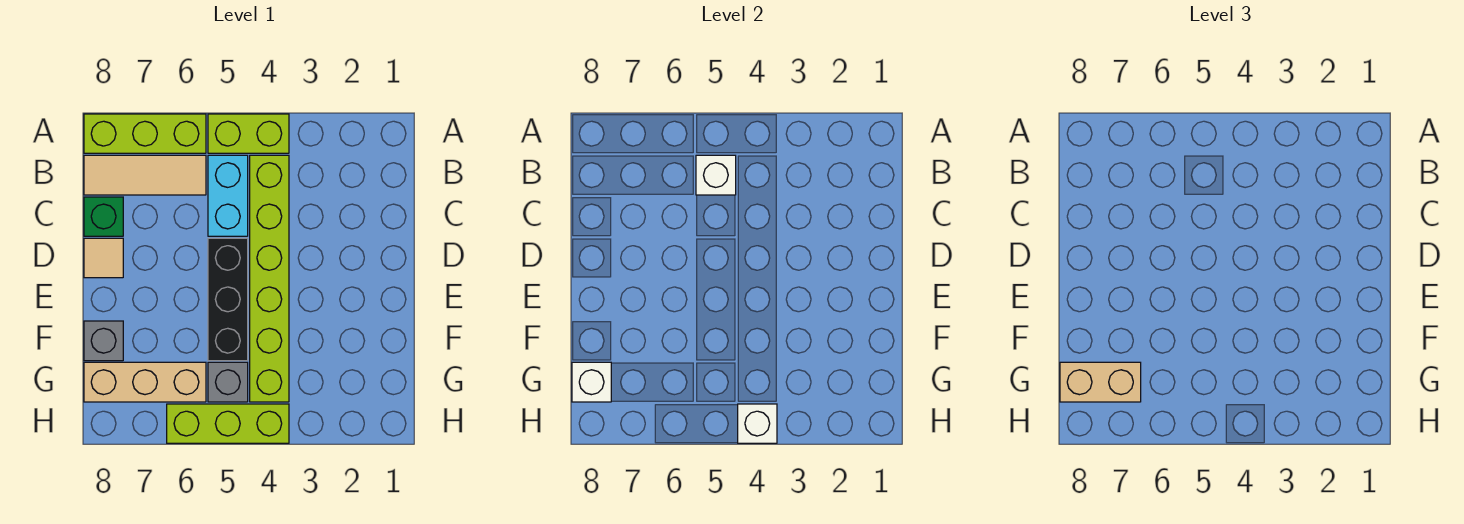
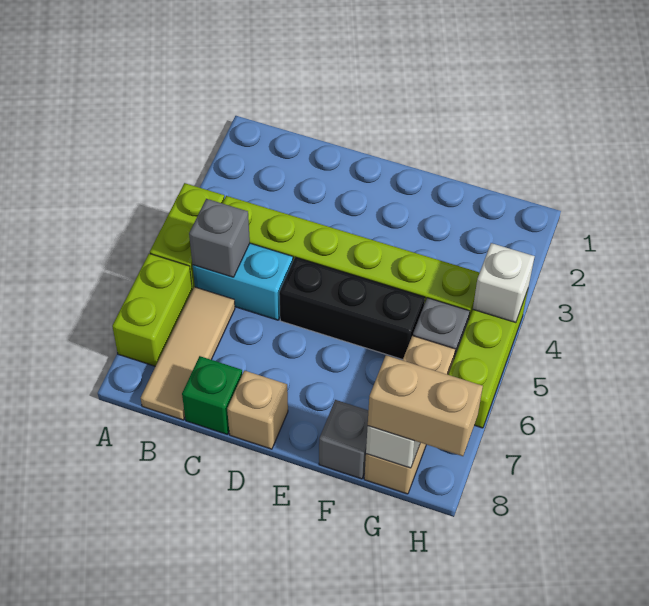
lime 1x3 brick [84,114,206,153] -> lime 1x2 brick [112,254,192,366]
white 1x1 brick [696,155,736,195] -> grey 1x1 brick [189,199,250,277]
tan 1x1 tile [84,238,123,278] -> tan 1x1 brick [227,371,288,449]
tan 1x2 brick [1060,362,1141,402] -> tan 1x2 brick turned to [368,355,483,456]

